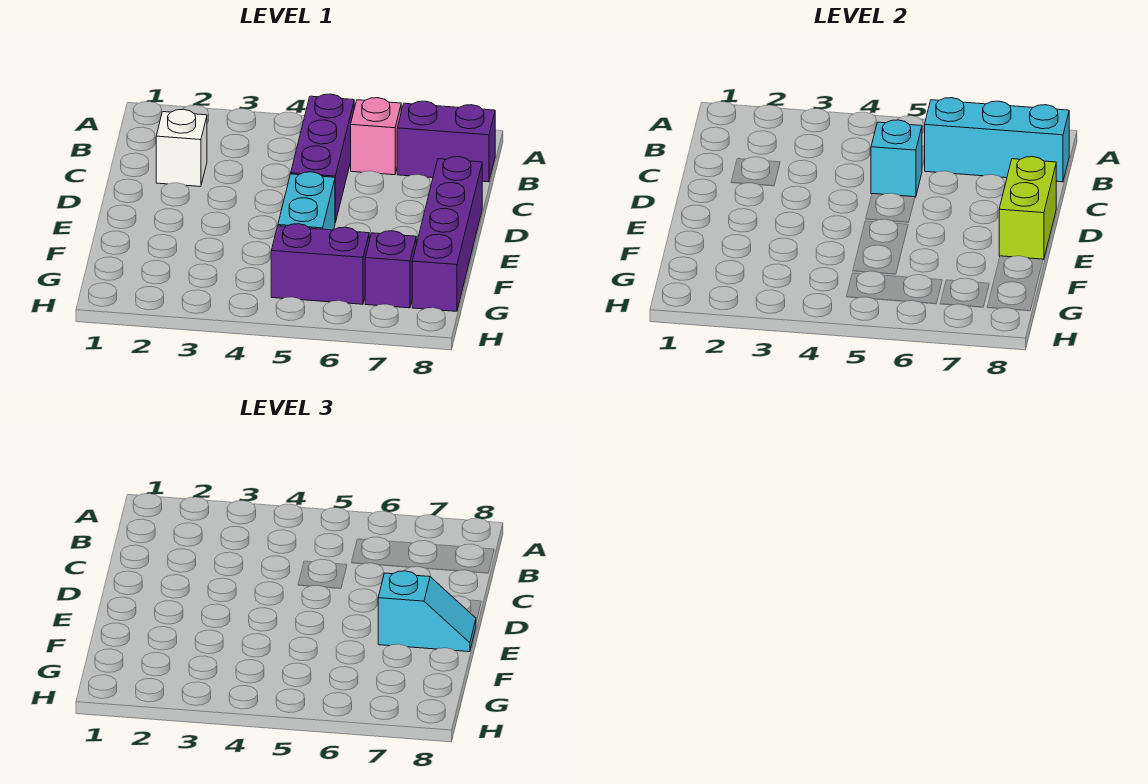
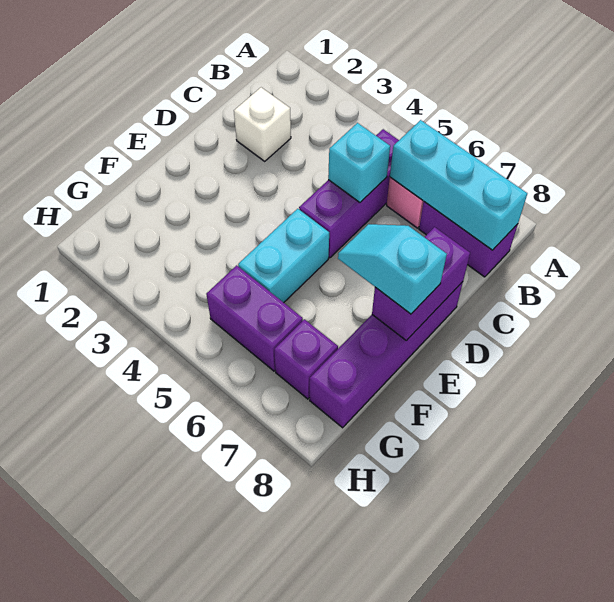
lime 1x2 brick [999,157,1056,260] -> purple 1x2 brick [372,227,470,341]
cyan 1x2 slope [378,571,476,652] -> cyan 1x2 slope turned to [338,224,447,314]

